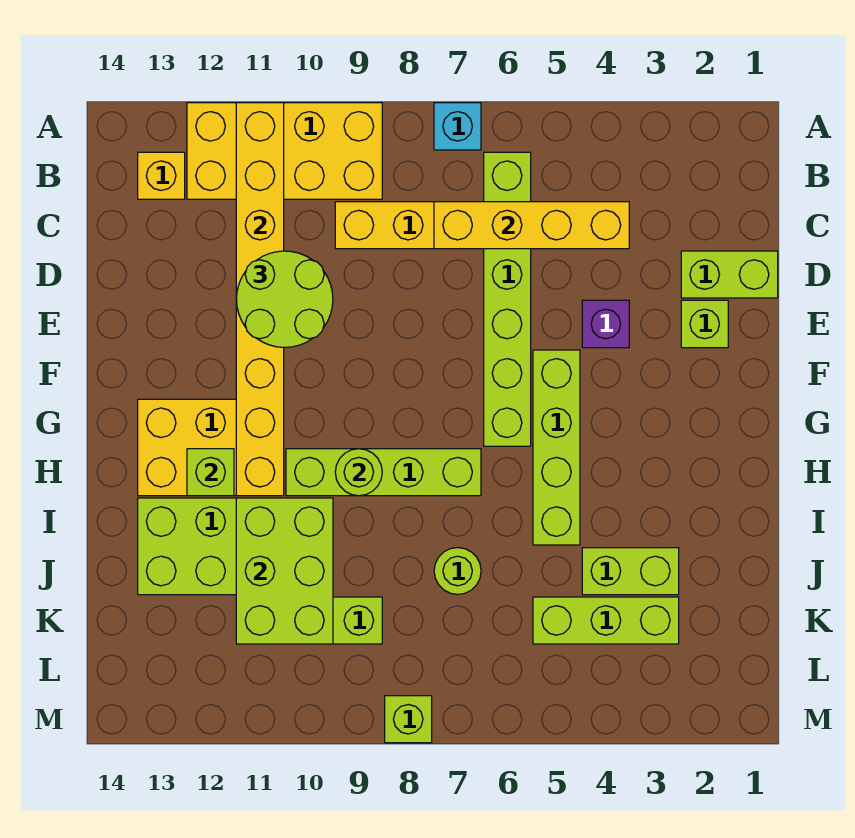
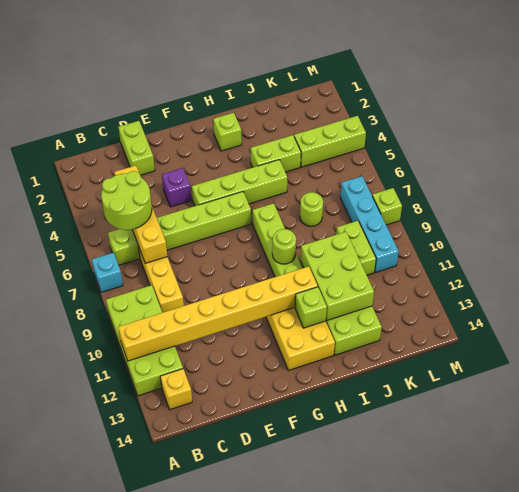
yellow 2x4 brick [187,103,382,199] -> lime 2x4 brick [106,285,183,396]
lime 2x2 round brick [236,251,333,347] -> lime 2x2 round brick moved to [101,171,152,230]
lime 1x1 brick [681,300,728,348] -> lime 1x1 brick moved to [213,113,242,151]
lime 2x3 brick [236,498,333,644] -> lime 2x3 brick turned to [301,232,374,320]
lime 1x2 brick [582,548,679,595] -> lime 1x2 brick turned to [250,135,301,172]
lime 1x3 brick [533,597,679,644] -> lime 1x3 brick turned to [294,116,366,167]
none -> cyan 1x4 brick [340,176,399,273]

